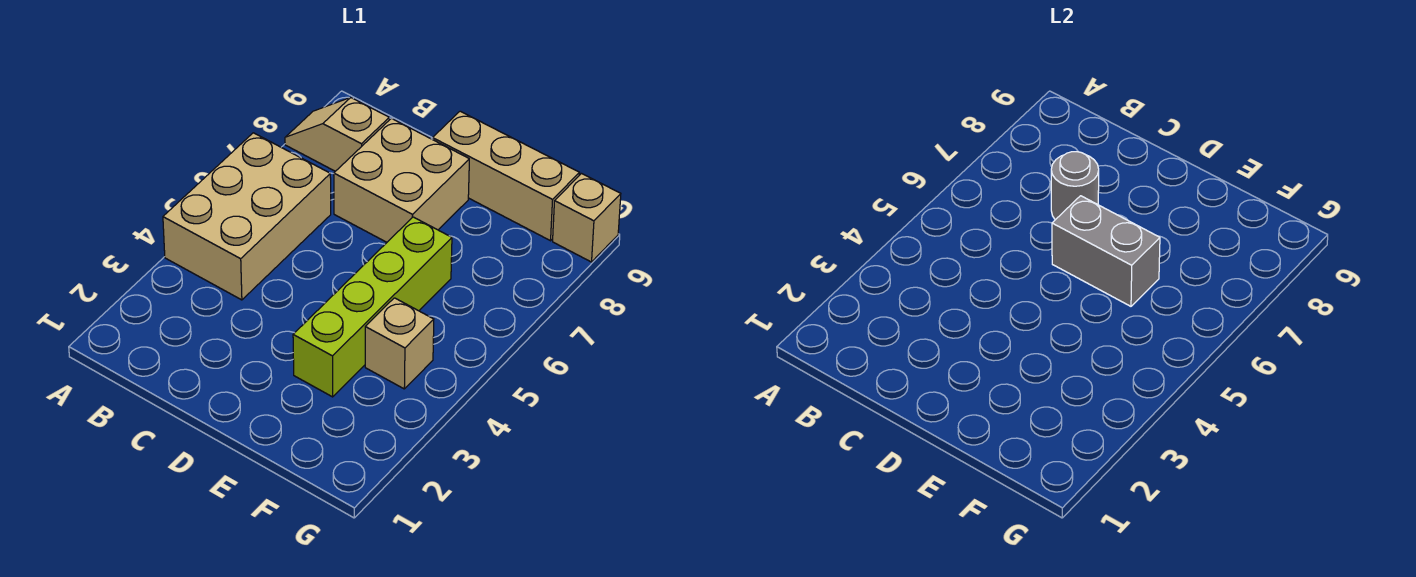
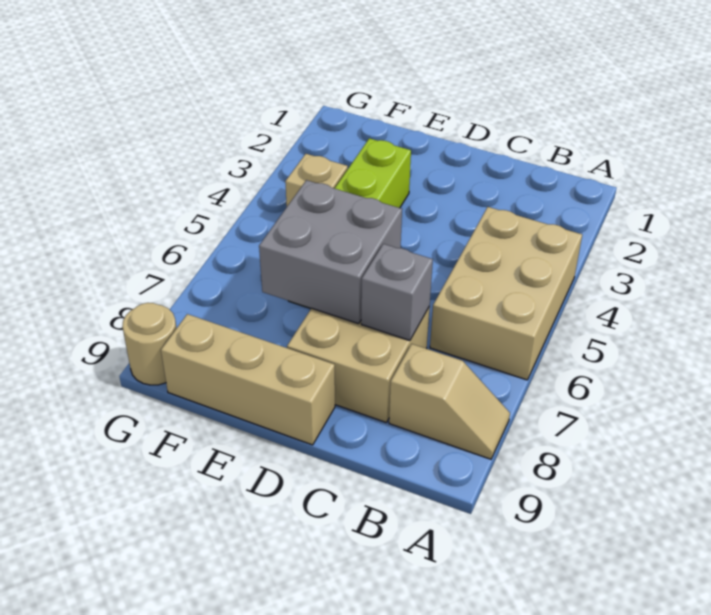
grey 1x1 round brick [1051,152,1099,220] -> grey 1x1 brick [361,244,433,341]
grey 1x2 brick [1052,196,1160,306] -> grey 2x2 brick [259,180,402,324]
tan 1x1 brick [553,174,621,262] -> tan 1x1 round brick [122,303,176,385]

